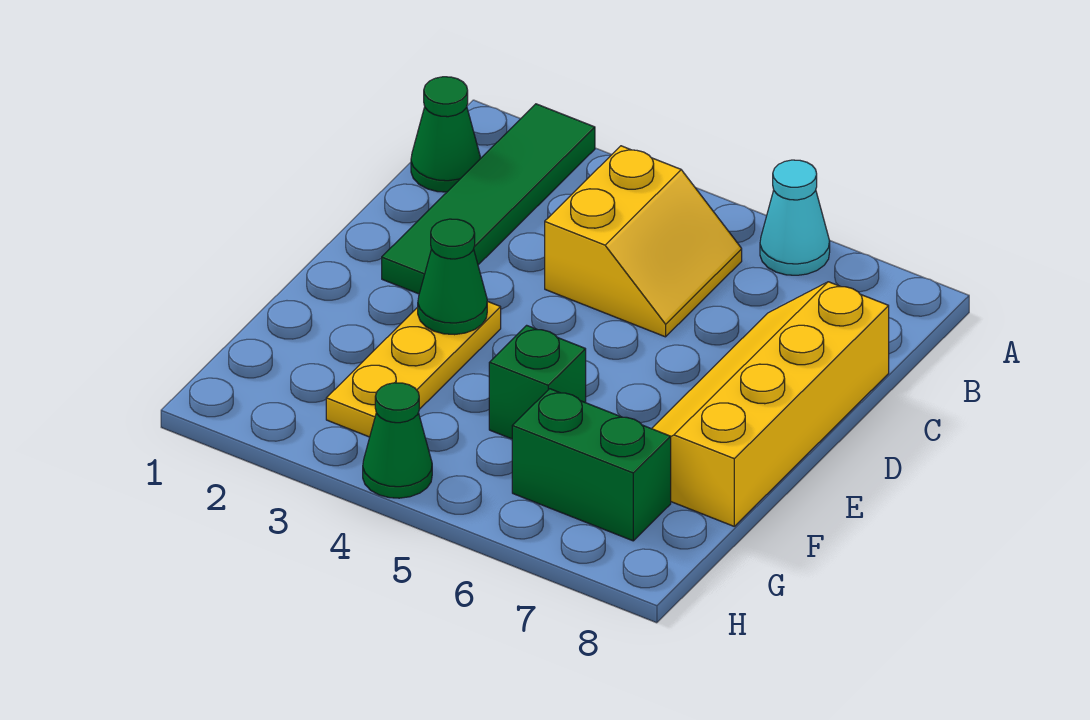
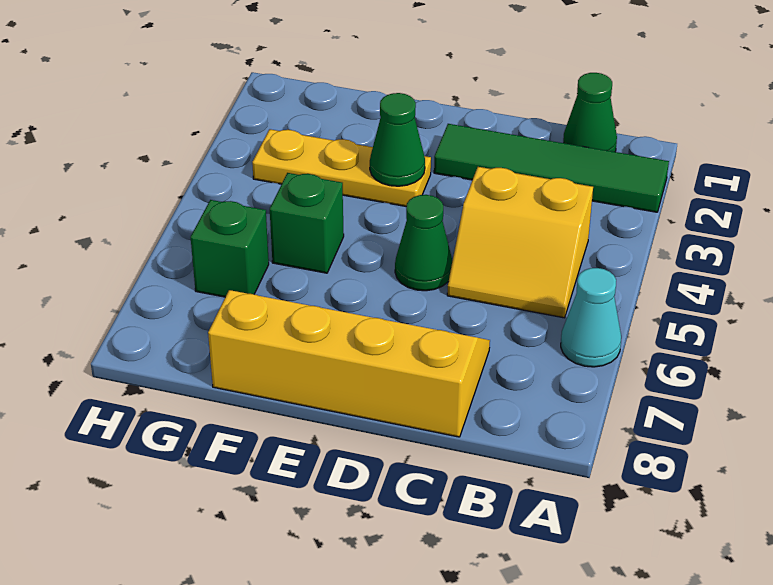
green 1x2 brick [512,389,671,541] -> green 1x1 brick [191,200,269,297]
green 1x1 cone [363,383,432,498] -> green 1x1 cone moved to [395,195,453,291]

